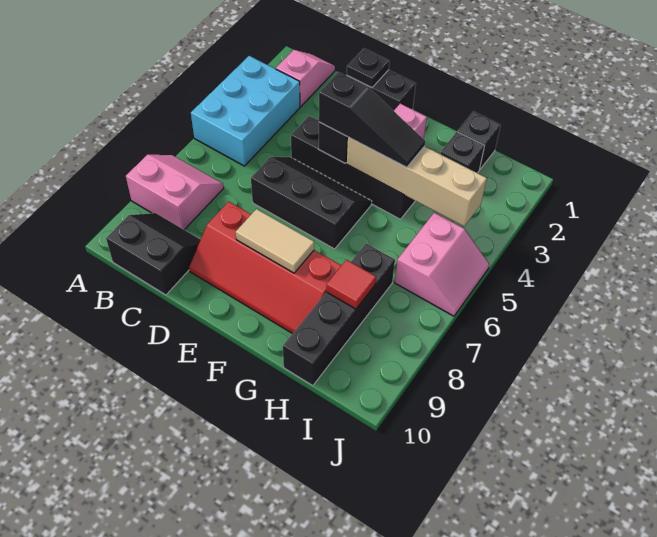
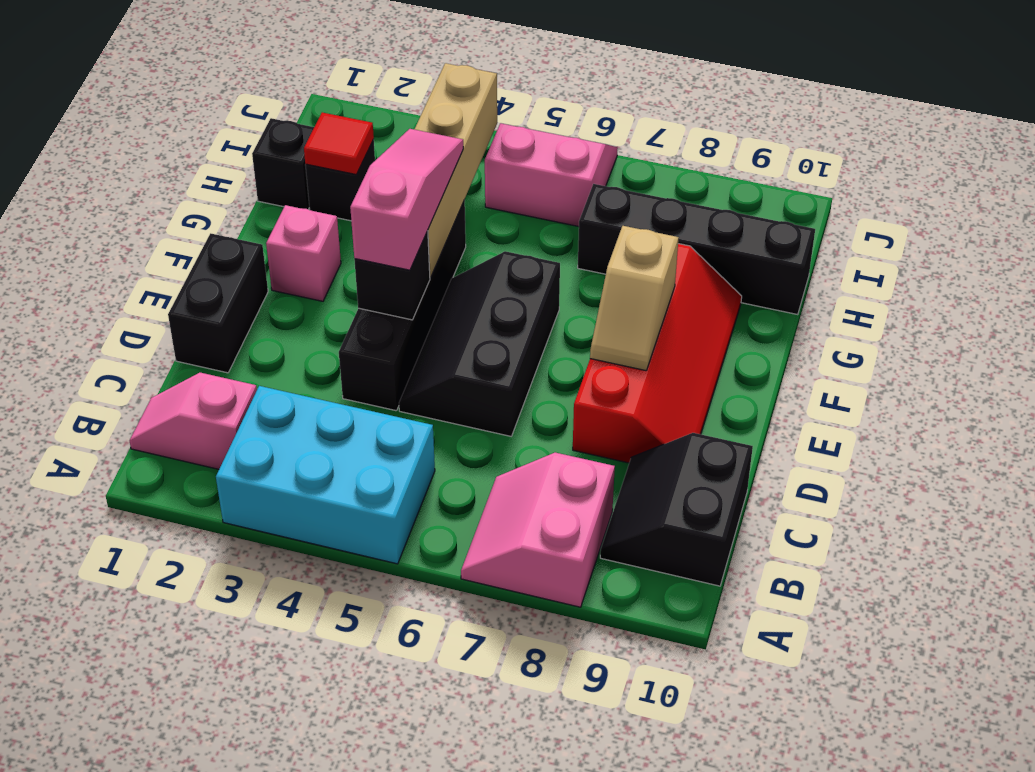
black 1x1 plate [347,48,389,88] -> none
black 1x3 slope [319,72,425,167] -> pink 1x3 slope [350,129,463,270]
tan 1x2 tile [236,209,314,273] -> tan 1x2 slope [590,226,679,371]
red 1x1 tile [326,260,376,309] -> red 1x1 tile moved to [304,113,374,174]

